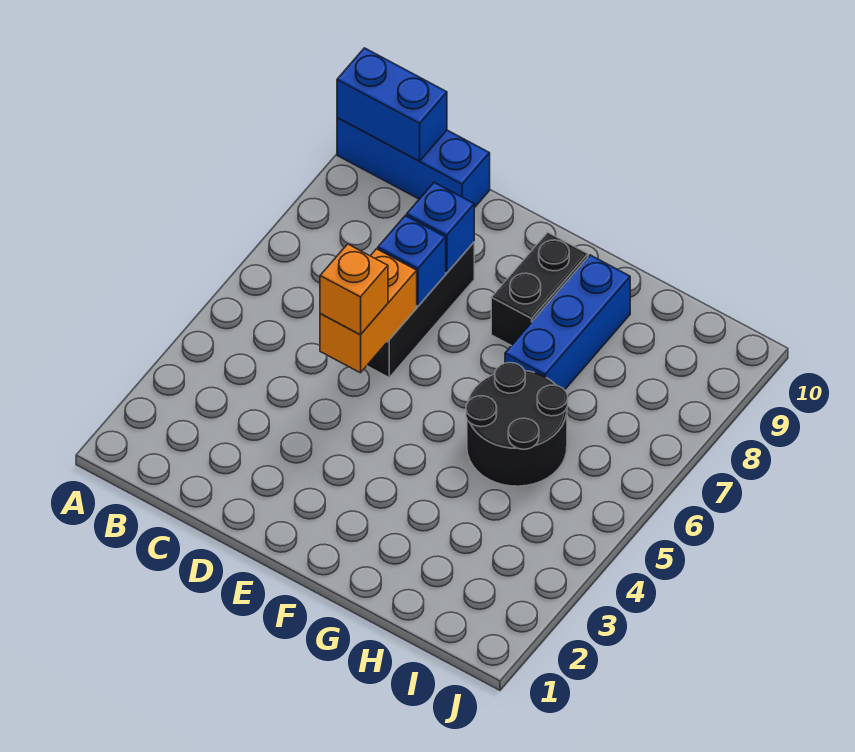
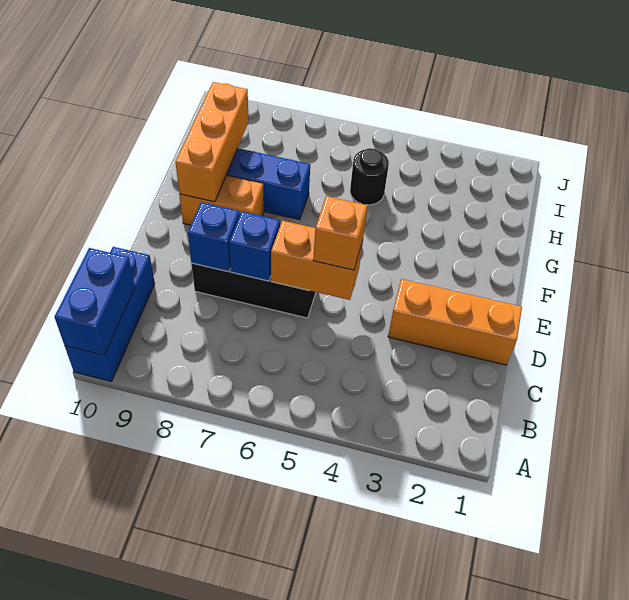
none -> orange 1x3 brick [388,279,522,365]
black 1x2 brick [491,232,588,346] -> orange 1x2 brick [179,175,264,225]
none -> orange 1x3 brick [176,82,249,202]
black 2x2 round brick [466,363,568,486] -> black 1x1 round brick [350,148,389,205]

